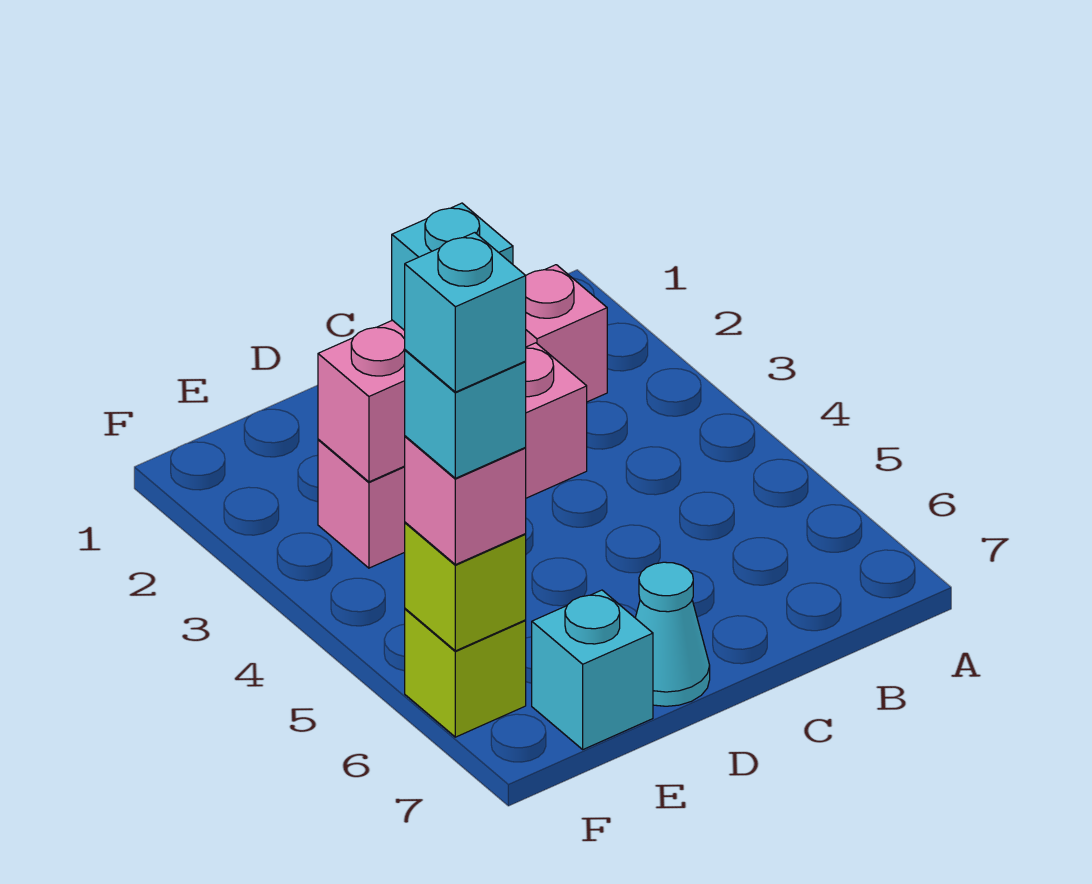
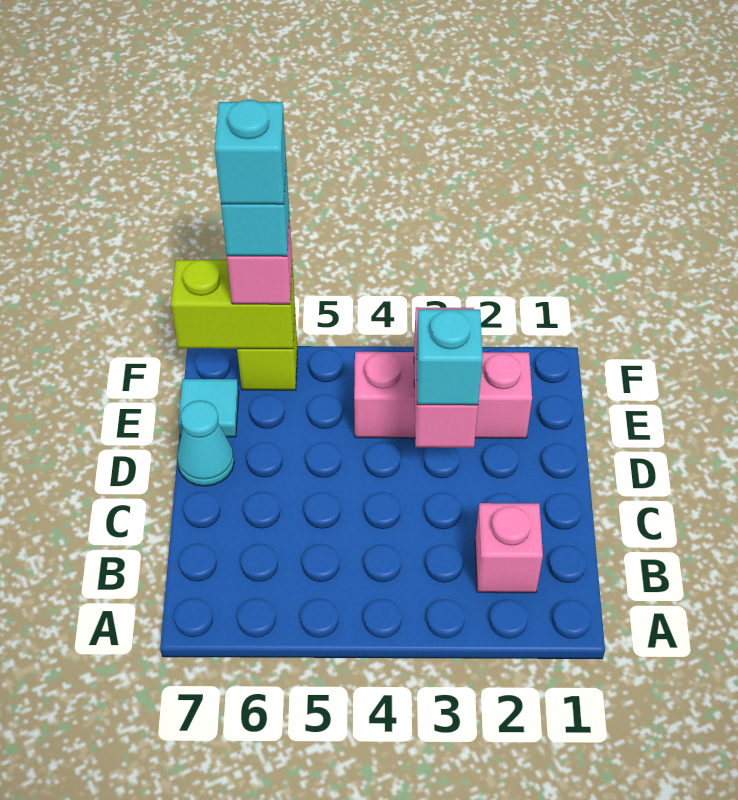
pink 1x3 brick [318,343,587,568] -> pink 1x3 brick turned to [354,352,532,438]
cyan 1x1 brick [532,590,653,749] -> cyan 1x1 tile [178,379,239,437]
lime 1x1 brick [405,522,526,651] -> lime 1x2 brick [171,260,295,349]

